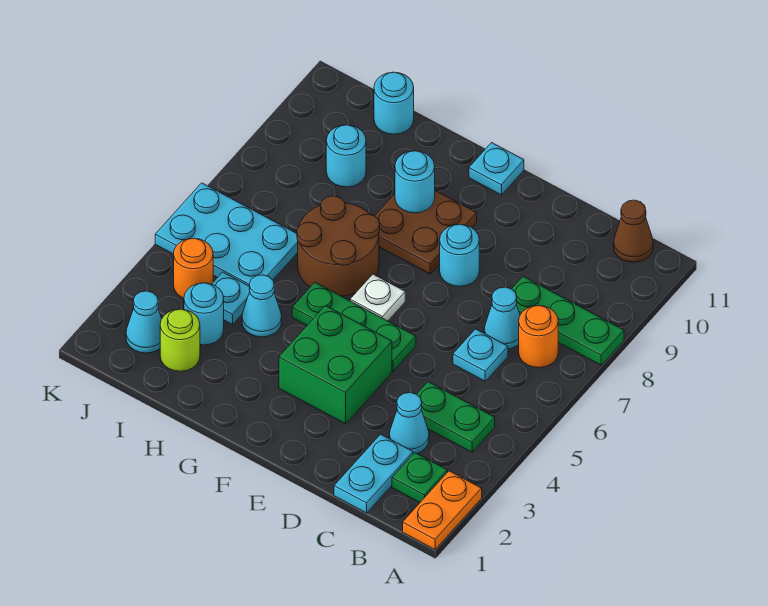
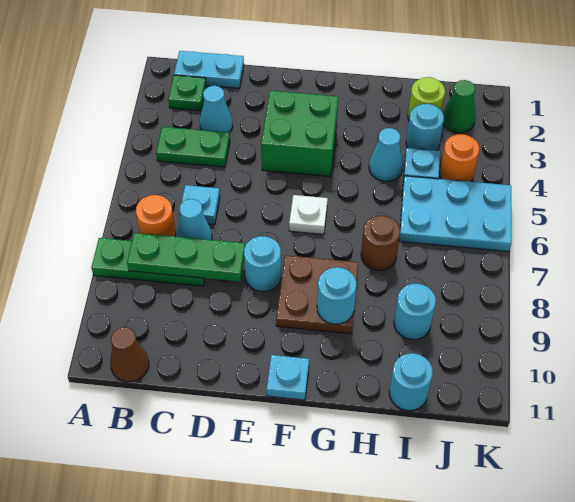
orange 1x2 plate [403,471,482,549] -> none
cyan 1x2 plate [334,434,413,513] -> cyan 1x2 plate turned to [174,51,244,88]
green 1x3 plate [292,282,416,371] -> green 1x3 plate moved to [127,233,245,281]
brown 2x2 round brick [297,196,380,296] -> brown 1x1 round brick [361,216,400,270]
cyan 1x1 cone [126,291,162,353] -> green 1x1 cone [443,80,476,133]

